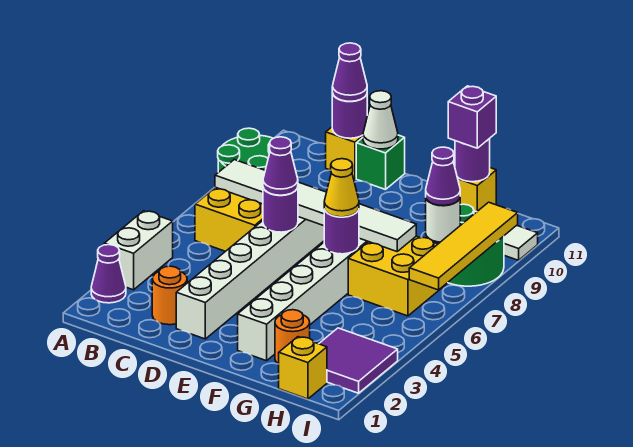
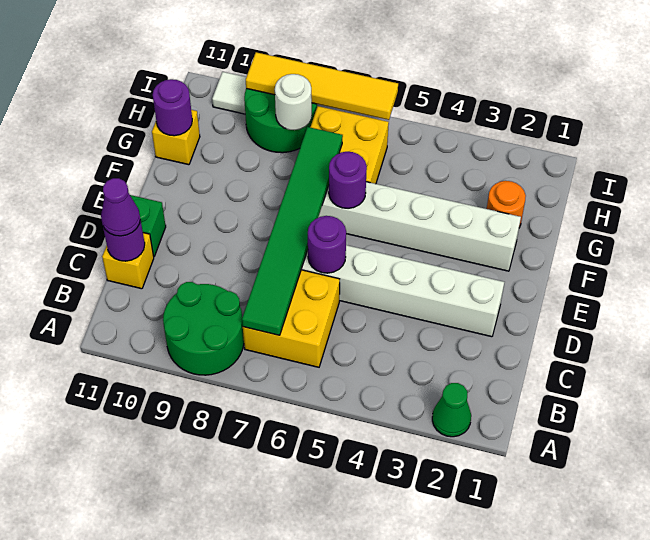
purple 1x1 cone [91,245,126,303] -> green 1x1 cone [432,383,471,437]
white 1x2 brick [104,211,173,290] -> none
white 1x6 tile [215,160,416,251] -> green 1x6 tile [242,127,343,335]
orange 1x1 round brick [152,266,187,325] -> none
purple 1x1 cone [263,137,298,195] -> none
white 1x1 cone [363,91,398,149] -> none
yellow 1x1 cone [324,159,359,217] -> none
purple 1x1 brick [448,86,496,148] -> none
yellow 1x1 brick [279,337,327,399] -> none
purple 2x2 tile [319,328,398,393] -> none
purple 1x1 cone [426,147,460,206] -> none

